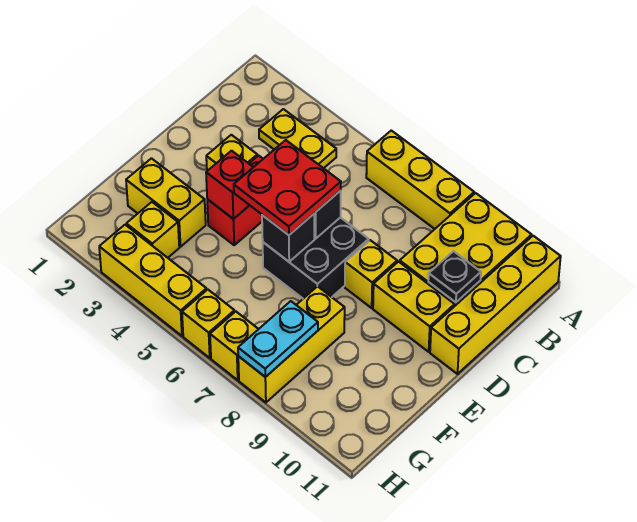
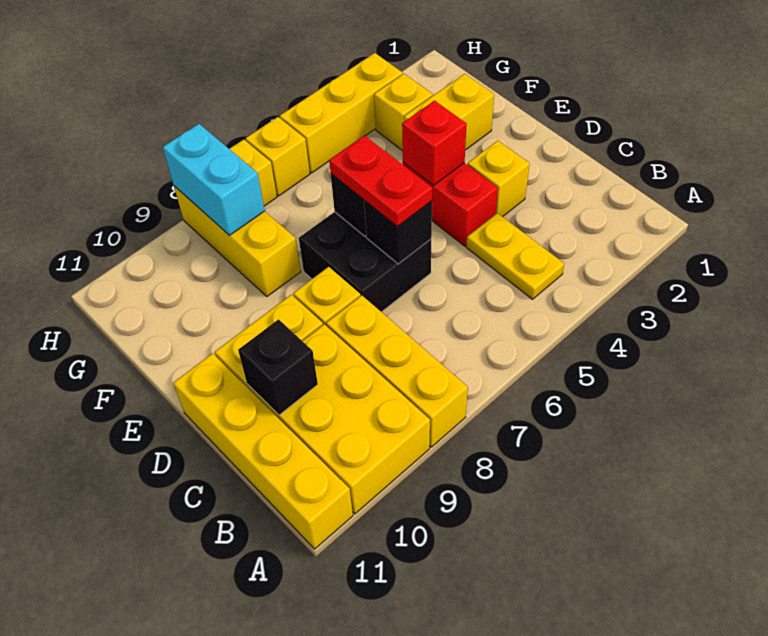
yellow 1x3 brick [366,131,474,229] -> yellow 1x3 brick turned to [326,295,468,447]
yellow 1x2 plate [259,109,336,168] -> yellow 1x2 plate turned to [466,213,564,299]
black 1x1 plate [428,251,481,302] -> black 1x1 brick [238,319,318,415]
red 2x2 plate [234,140,341,235] -> red 1x2 plate [329,136,432,227]
cyan 1x2 plate [238,301,318,377] -> cyan 1x2 brick [163,124,265,235]

